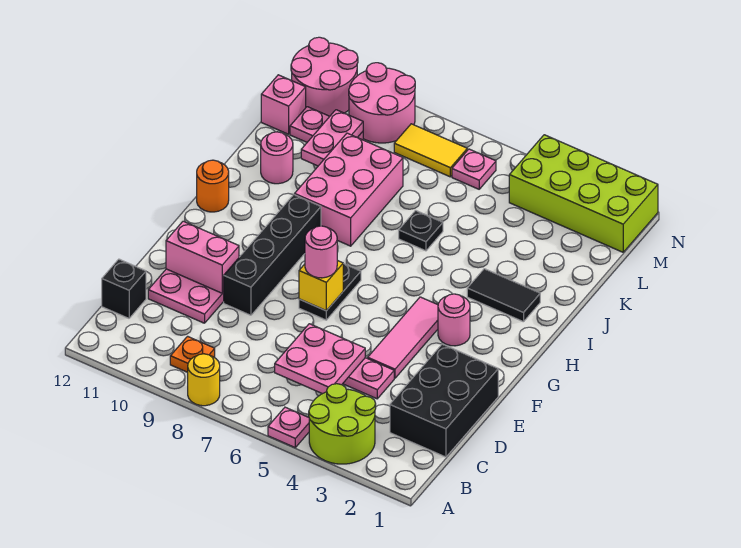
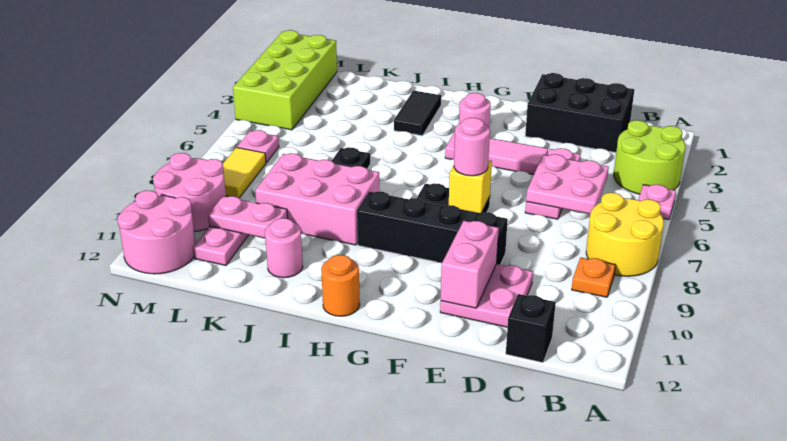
yellow 1x1 round brick [188,354,220,406] -> yellow 2x2 round brick [586,193,664,276]
pink 1x1 brick [261,75,306,134] -> none

